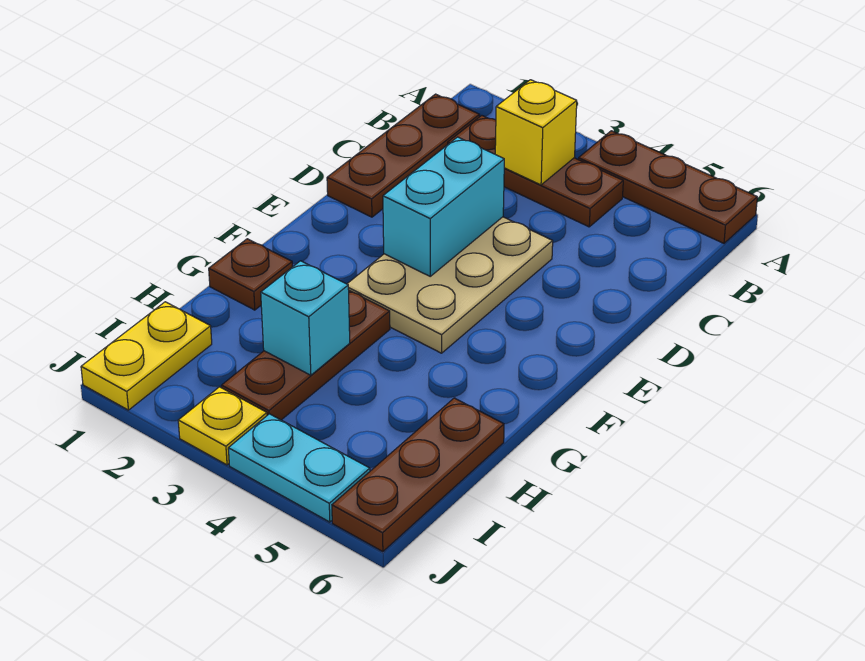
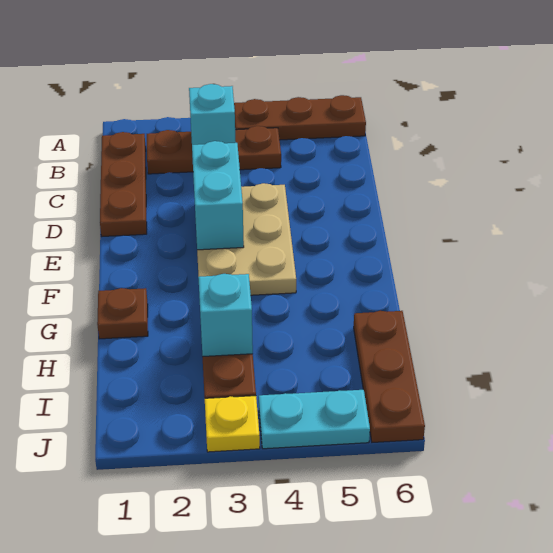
yellow 1x1 brick [495,80,577,185] -> cyan 1x1 brick [189,84,236,145]
yellow 1x2 plate [81,302,212,410] -> none

